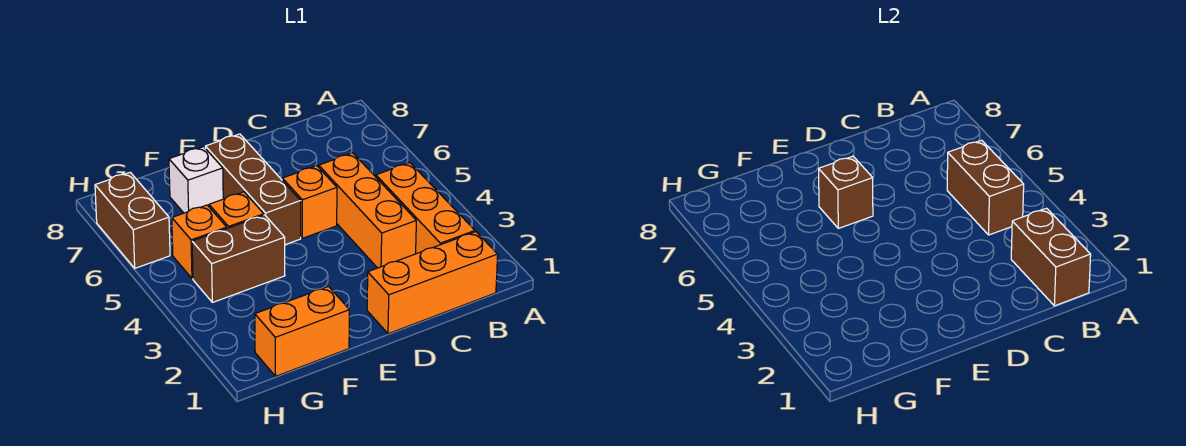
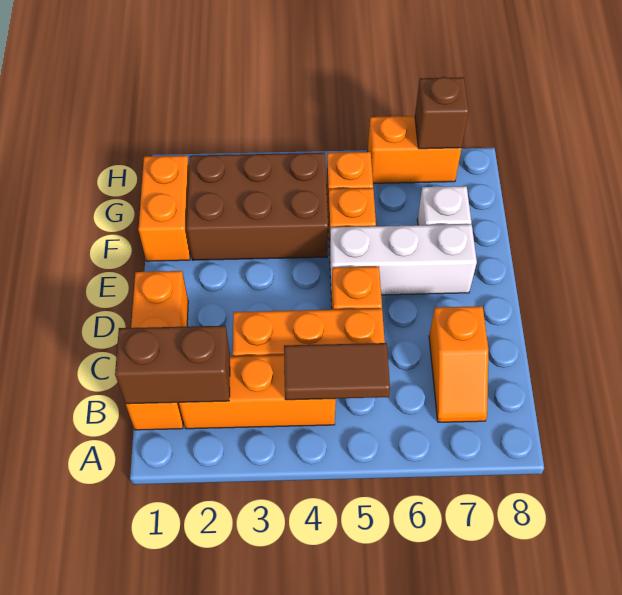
brown 1x2 brick [947,140,1024,235] -> brown 1x2 tile [284,343,390,400]
none -> orange 1x2 slope [429,306,488,422]
brown 1x3 brick [205,134,301,245] -> white 1x3 brick [330,224,477,295]
brown 1x1 brick [819,156,873,228] -> brown 1x1 brick moved to [415,77,469,149]
brown 1x2 brick [192,215,285,302] -> brown 2x3 brick [187,153,328,260]
brown 1x2 brick [95,172,170,268] -> orange 1x2 brick [368,116,462,183]

